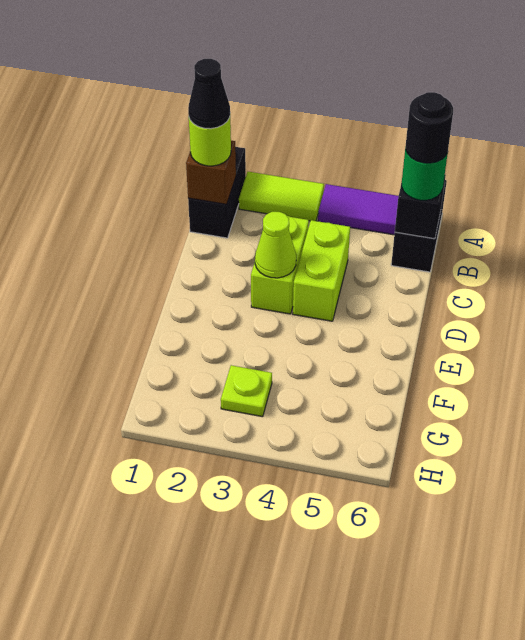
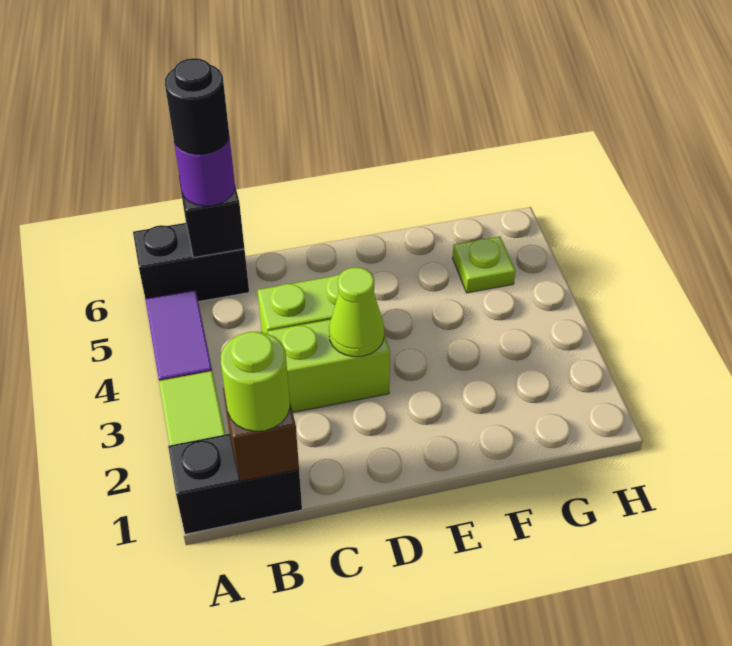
black 1x1 cone [188,59,230,129] -> none
green 1x1 round brick [402,147,448,200] -> purple 1x1 round brick [174,136,235,206]
lime 1x1 plate [221,365,272,417] -> lime 1x1 plate moved to [453,236,516,293]

